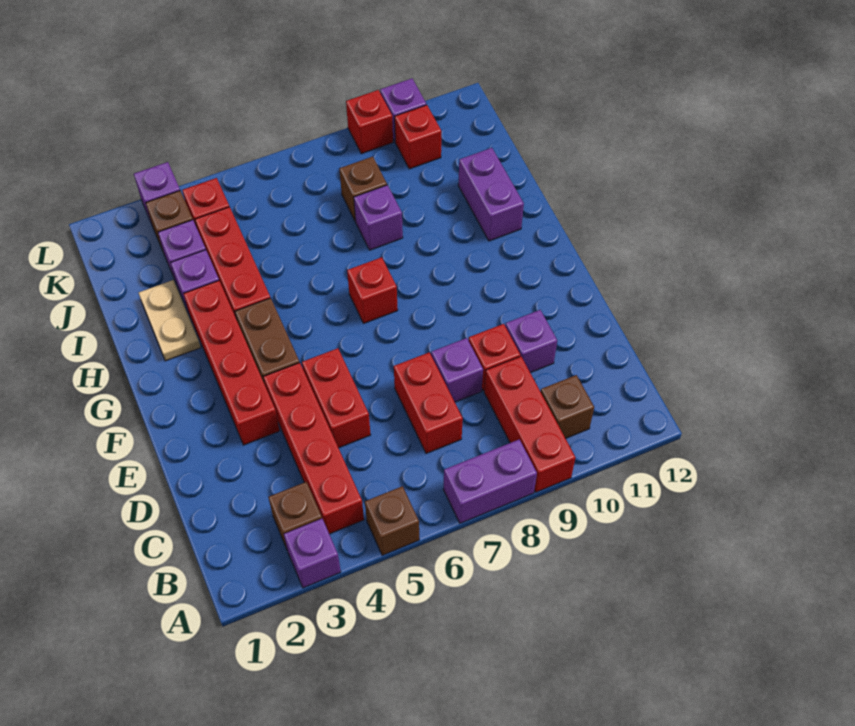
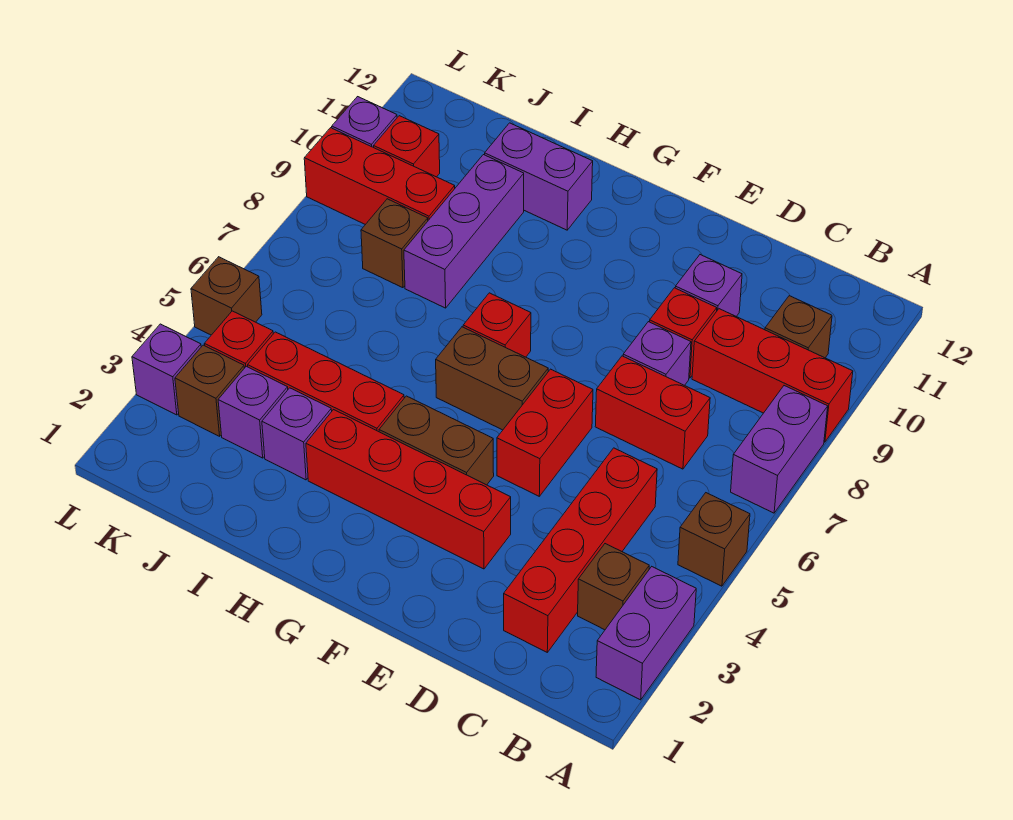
purple 1x1 brick [284,519,341,588] -> purple 1x2 brick [596,567,696,700]
red 1x4 brick [264,363,364,534] -> red 1x4 brick turned to [504,448,657,652]
red 1x2 brick [302,348,371,448] -> red 1x2 brick turned to [497,369,593,496]
none -> brown 1x2 brick [436,327,548,430]
tan 1x2 plate [139,280,201,361] -> none
purple 1x1 brick [354,185,403,250] -> purple 1x3 brick [404,155,524,308]
none -> brown 1x1 brick [191,257,262,335]
red 1x1 brick [346,90,393,154] -> red 1x3 brick [304,128,455,225]

